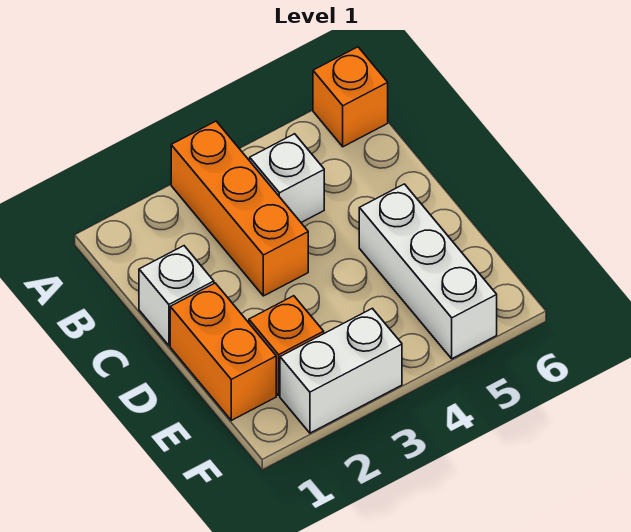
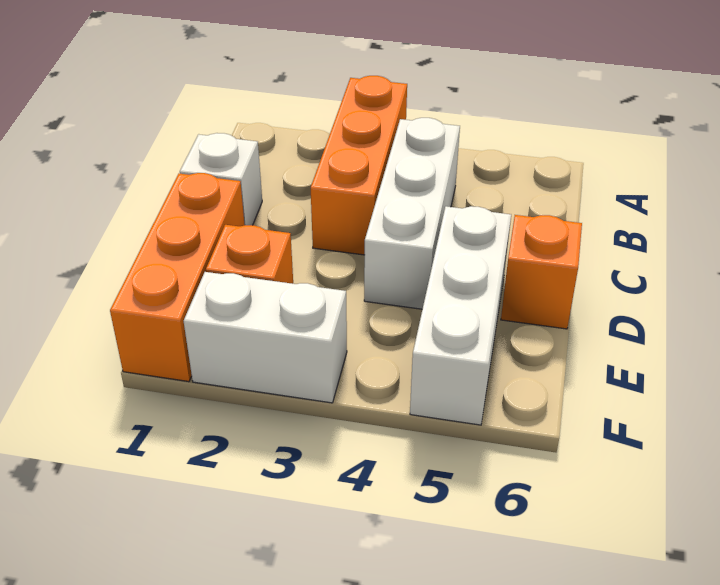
orange 1x1 brick [313,47,388,147] -> orange 1x1 brick moved to [501,215,582,329]
white 1x1 brick [250,134,324,222] -> white 1x3 brick [364,118,460,309]
orange 1x2 brick [170,283,276,420] -> orange 1x3 brick [110,173,245,382]

